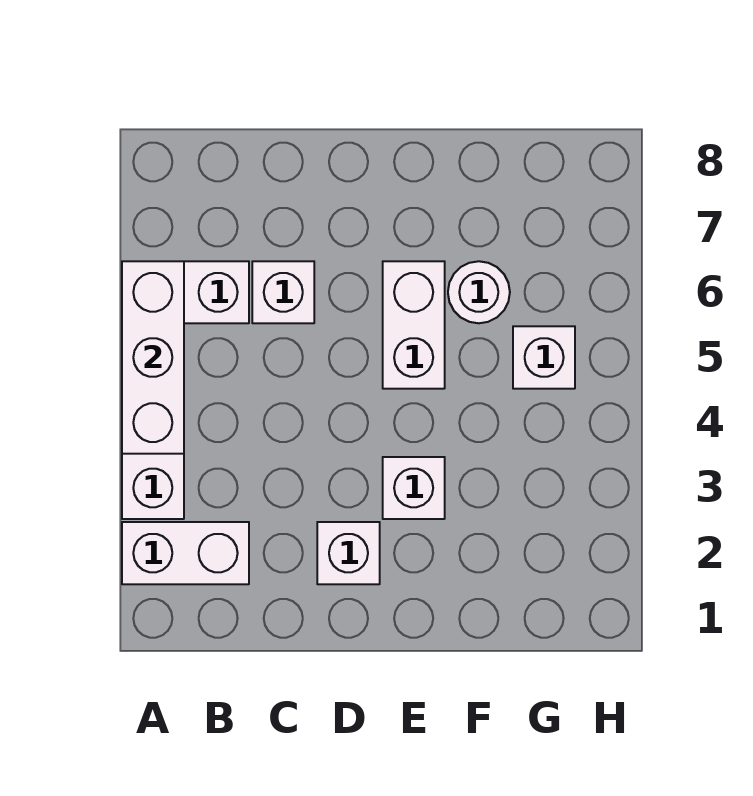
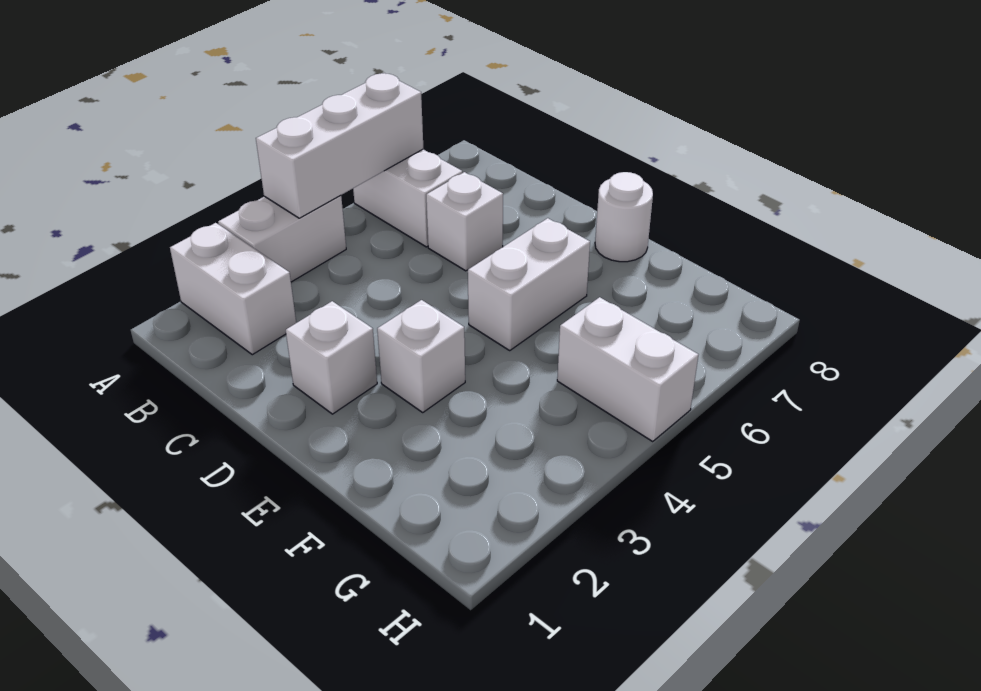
white 1x1 round brick [448,261,510,323] -> white 1x1 round brick moved to [595,172,653,262]
white 1x1 brick [513,326,575,389] -> white 1x2 brick [557,297,698,441]

